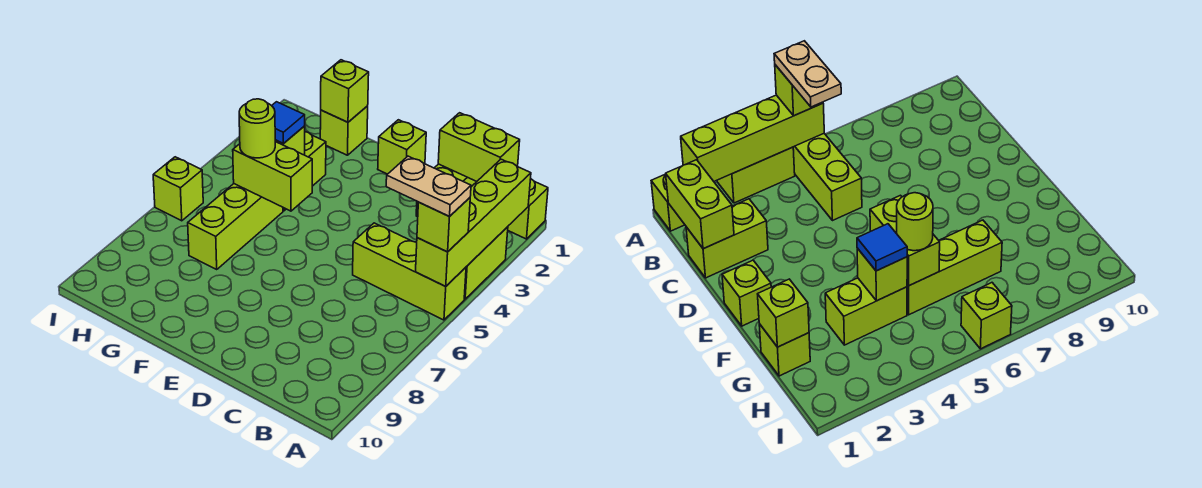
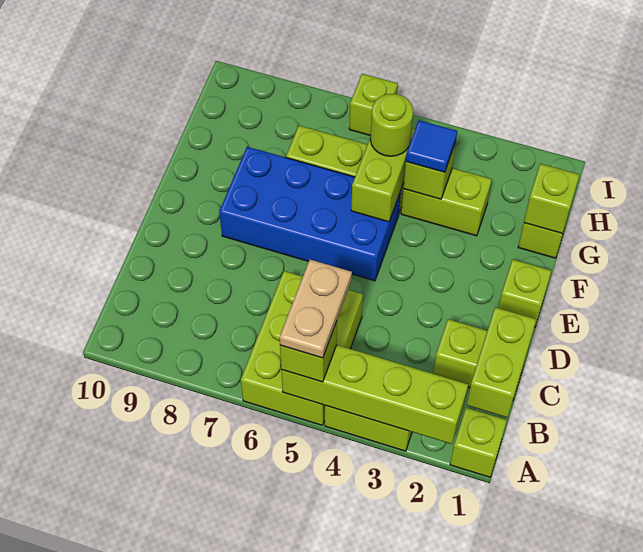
lime 1x3 brick [353,223,466,320] -> lime 2x3 brick [241,271,363,425]
none -> blue 2x4 brick [219,147,401,281]

